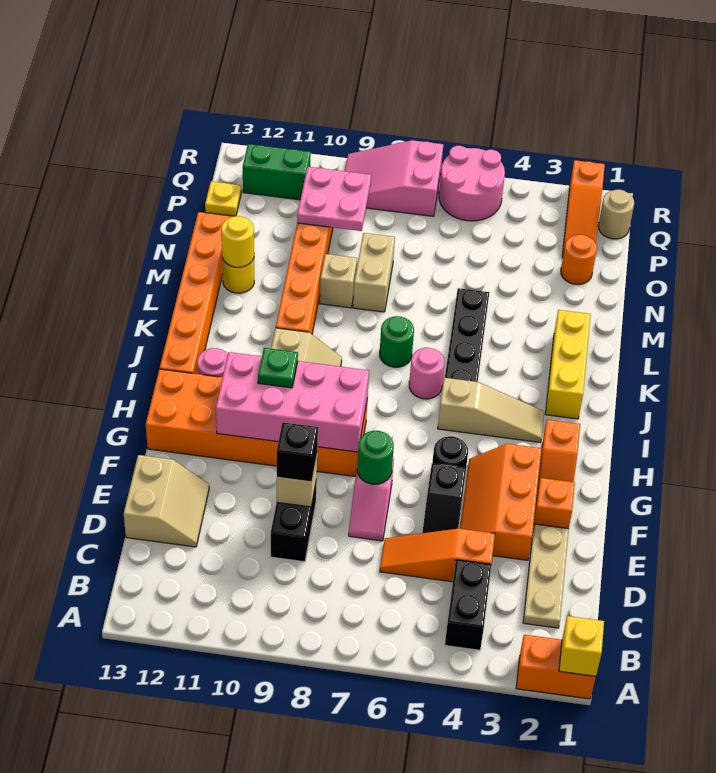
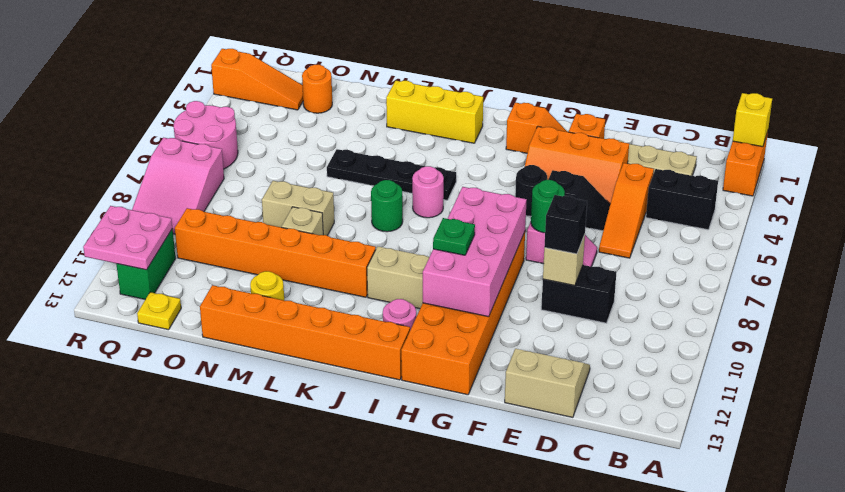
tan 1x3 slope [438,378,544,442] -> none
yellow 1x1 round brick [221,216,254,267] -> none
pink 2x2 plate [297,167,371,231] -> pink 2x2 plate moved to [83,206,172,270]
tan 1x1 round brick [598,190,634,239] -> none

